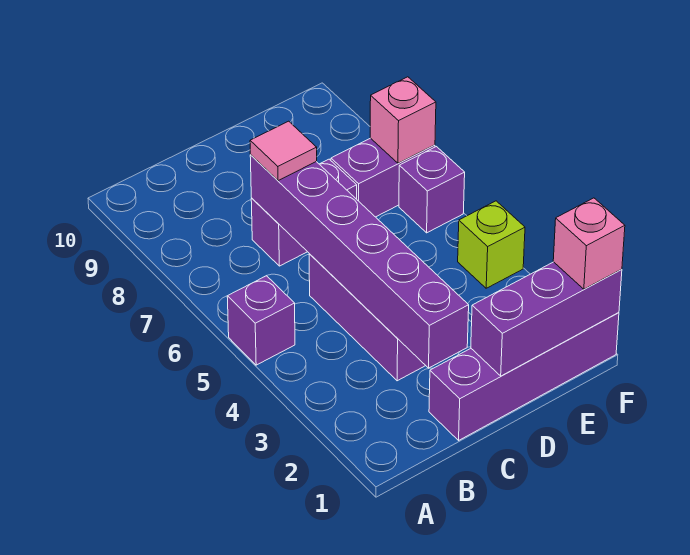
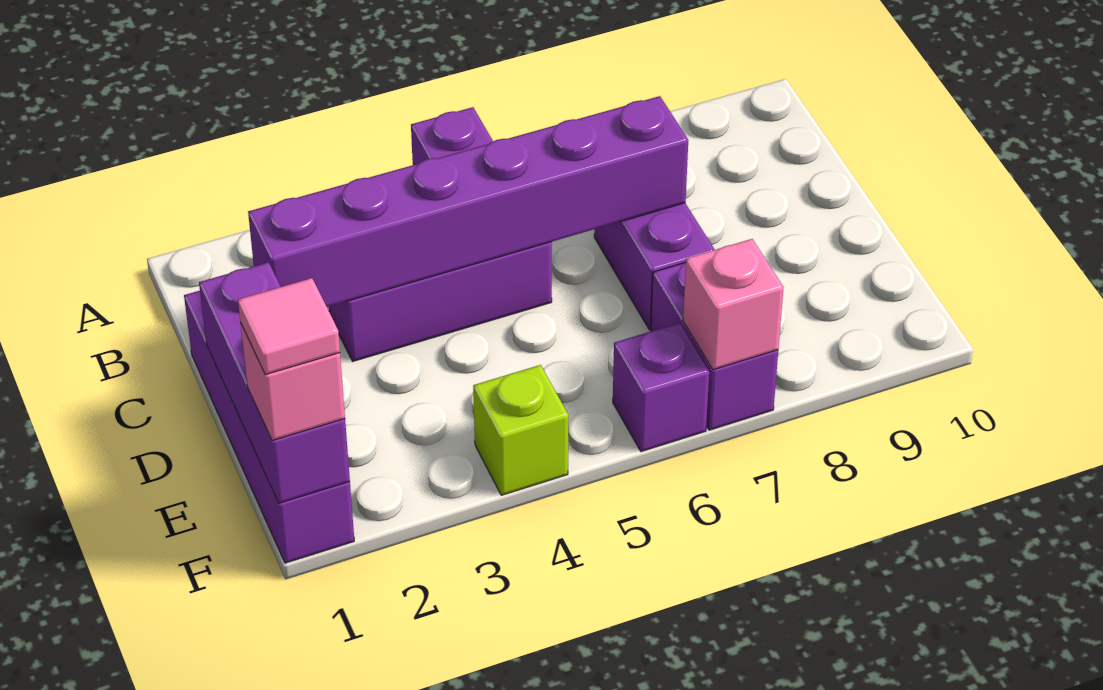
pink 1x1 tile [250,121,317,181] -> pink 1x1 tile moved to [238,278,340,375]

